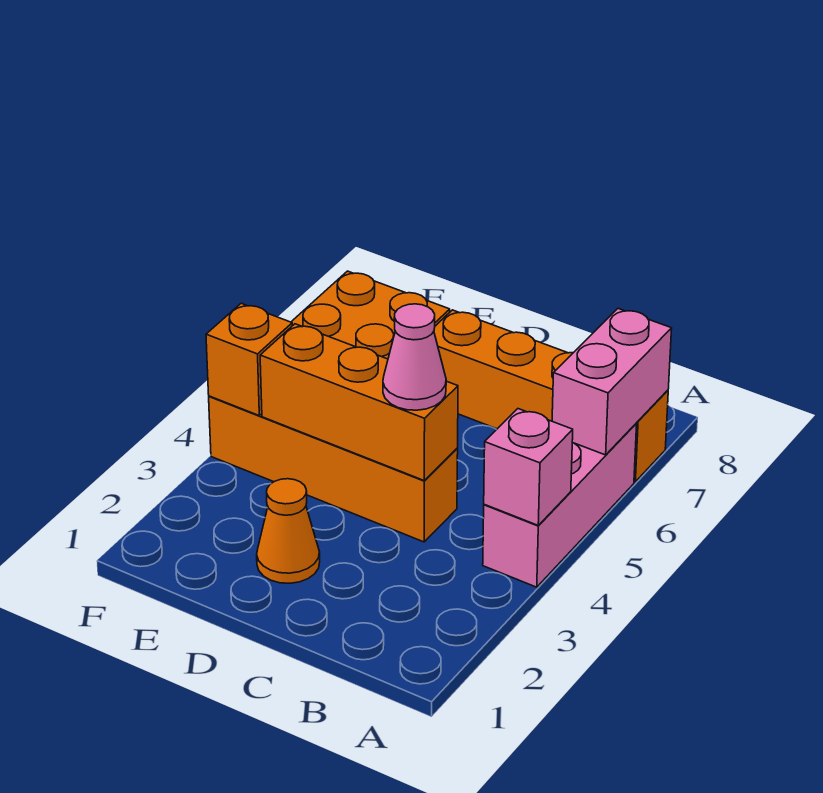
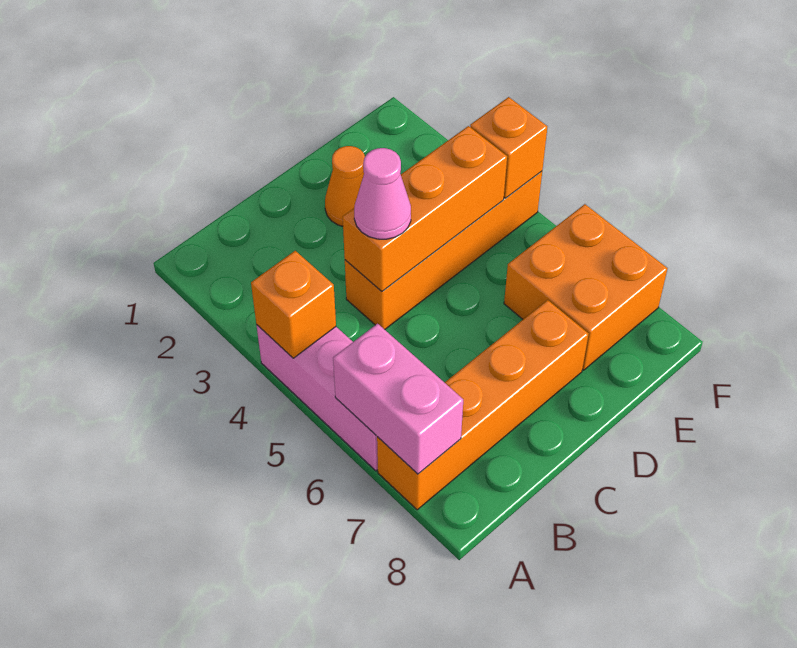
pink 1x1 brick [484,409,573,526] -> orange 1x1 brick [251,251,336,358]

